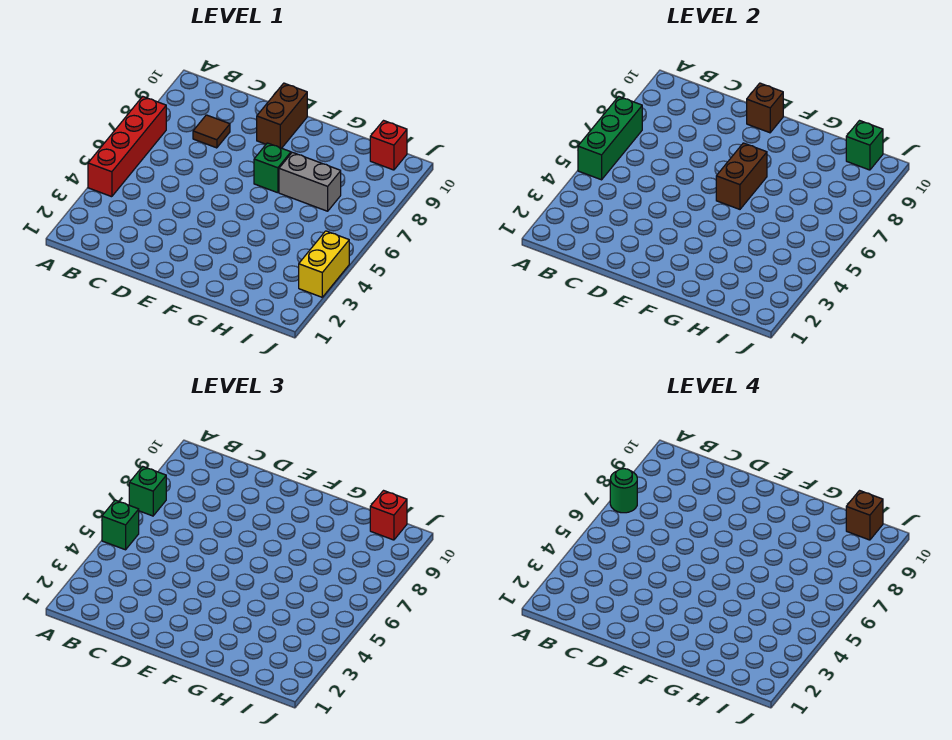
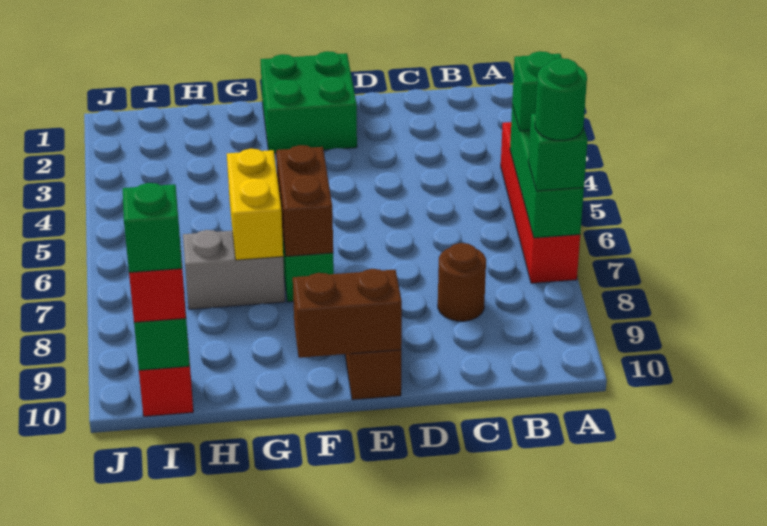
brown 1x1 tile [193,115,230,148] -> brown 1x1 round brick [438,243,486,321]
none -> green 2x2 brick [260,51,357,153]
brown 1x1 brick [747,83,783,133] -> brown 1x2 brick [293,269,402,358]
brown 1x1 brick [846,491,883,540] -> green 1x1 brick [123,183,182,272]
yellow 1x2 brick [299,231,349,297] -> yellow 1x2 brick moved to [227,149,283,260]

